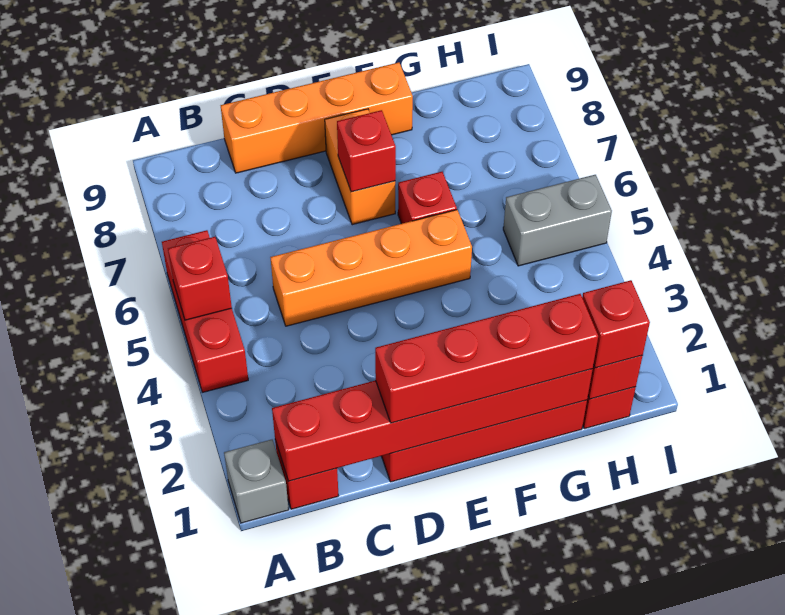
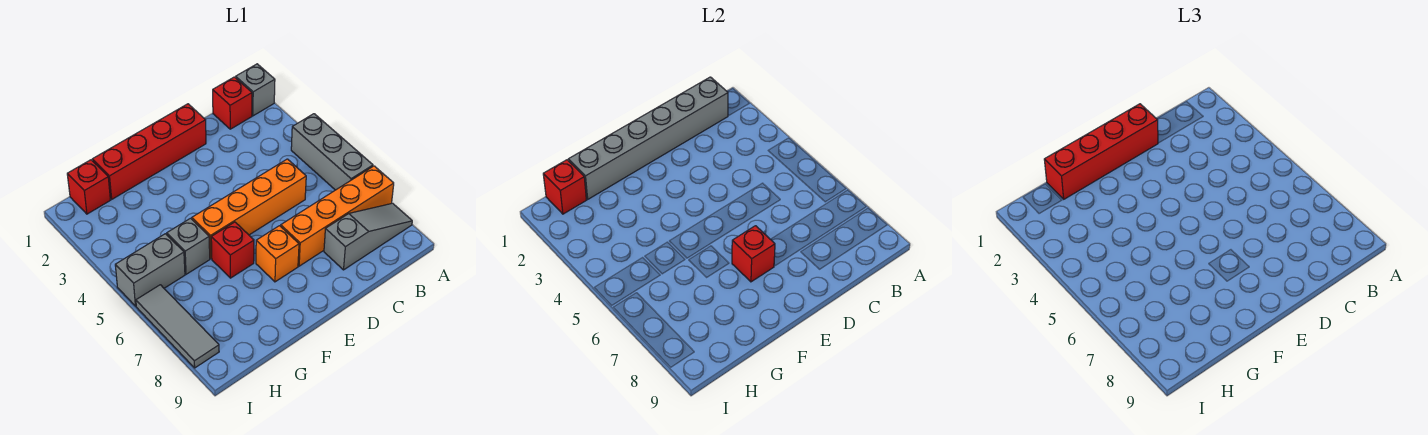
red 1x3 brick [162,230,248,392] -> grey 1x3 brick [291,114,373,190]
red 1x1 brick [168,237,232,320] -> none
none -> grey 1x3 slope [324,203,412,270]
red 1x6 brick [272,369,593,481] -> grey 1x6 brick [568,77,728,199]
orange 1x4 brick [221,62,413,173] -> orange 1x4 brick moved to [281,166,394,266]
orange 1x2 brick [325,109,395,225] -> orange 1x1 brick [256,226,299,282]
none -> grey 1x1 brick [167,218,210,274]
red 1x1 brick [582,280,650,368] -> none
none -> grey 1x3 tile [136,285,219,368]

